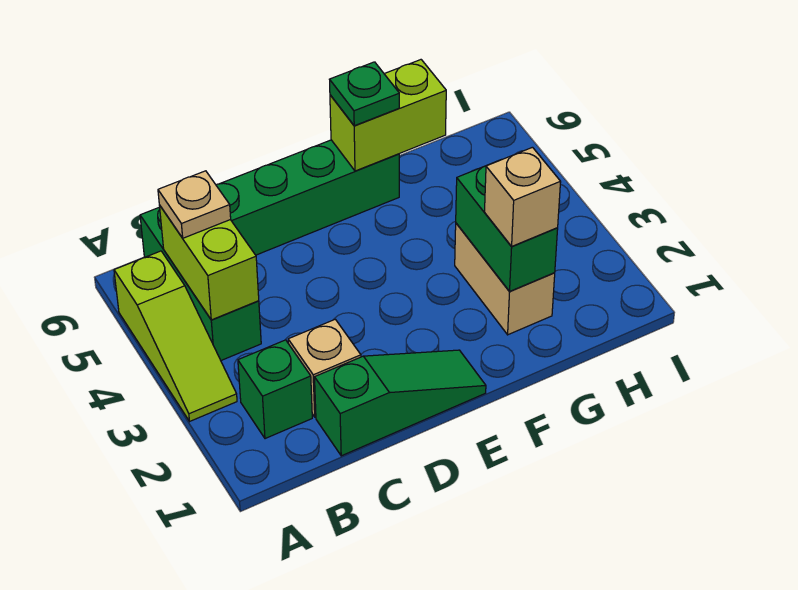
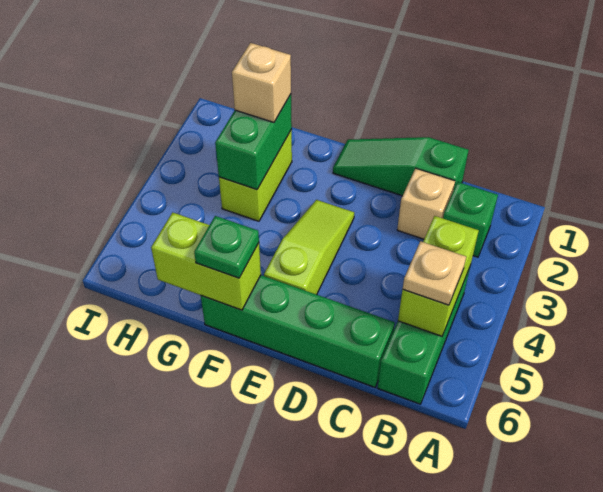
lime 1x3 slope [114,251,237,421] -> lime 1x3 slope moved to [264,200,354,295]
tan 1x2 brick [455,223,555,335] -> lime 1x2 brick [219,129,292,221]

